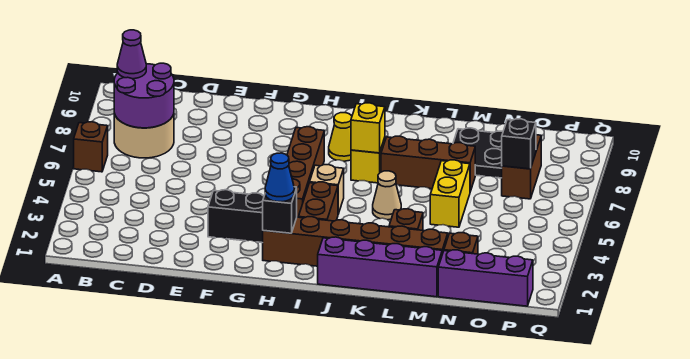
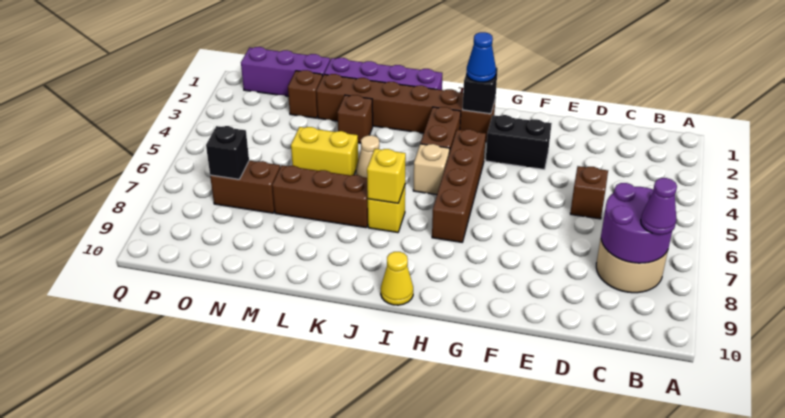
brown 1x1 brick [74,122,108,172] -> brown 1x1 brick moved to [570,166,608,219]
yellow 1x1 cone [329,113,352,161] -> yellow 1x1 cone moved to [381,252,413,305]
yellow 1x2 brick [430,160,470,227] -> yellow 1x2 brick turned to [291,127,358,176]
black 2x2 plate [453,128,503,178] -> none
brown 1x2 brick [502,135,541,199] -> brown 1x2 brick turned to [210,161,280,213]

